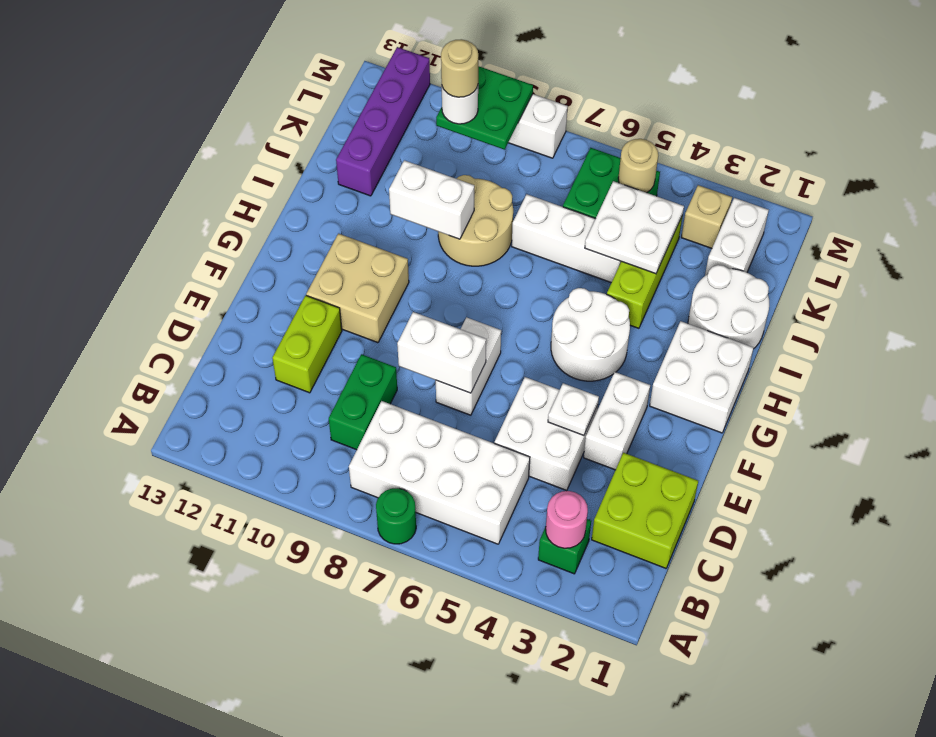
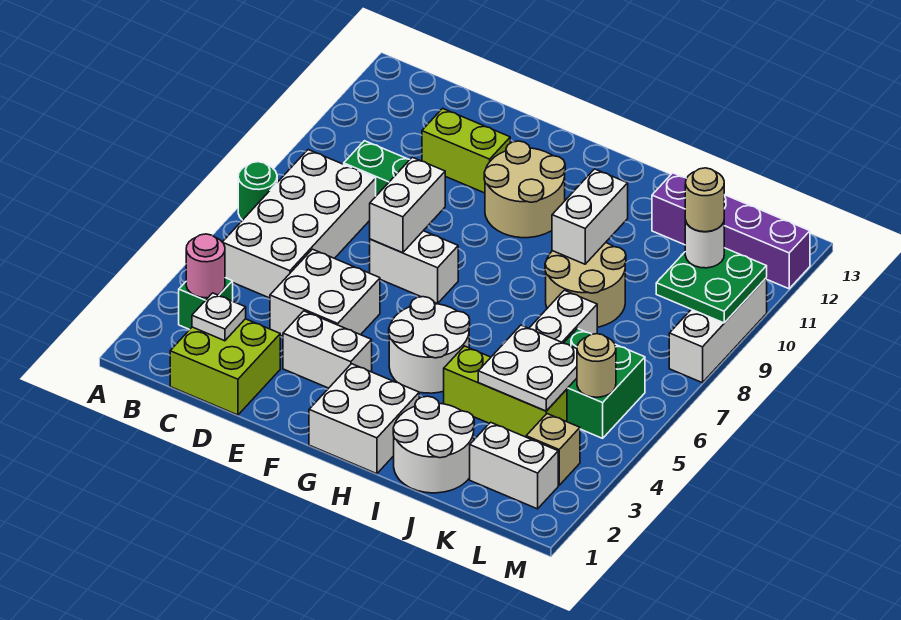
white 1x1 plate [548,383,599,435] -> white 1x1 plate moved to [192,293,246,341]
tan 2x2 brick [306,234,409,343] -> tan 2x2 round brick [484,141,565,238]

